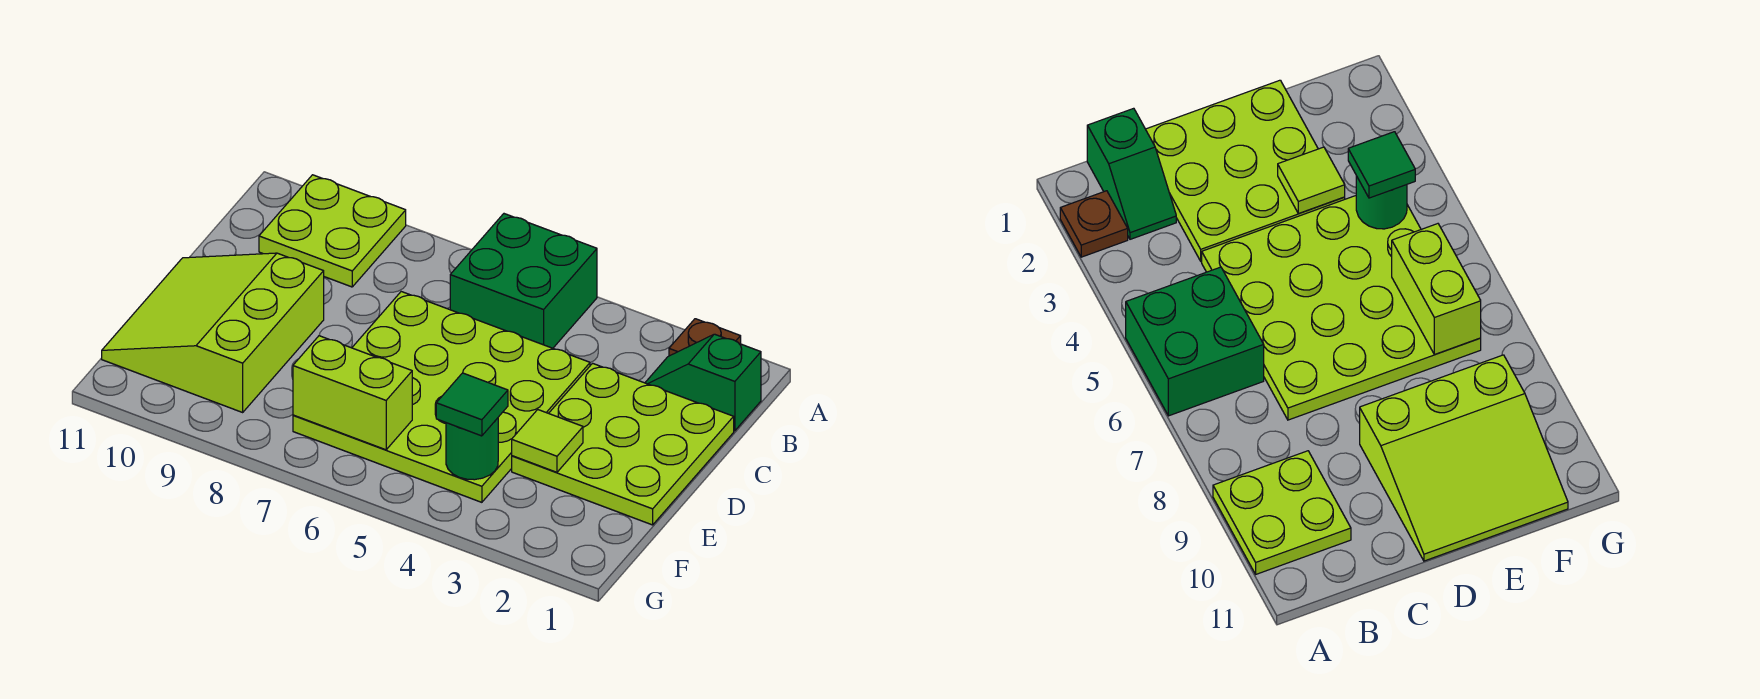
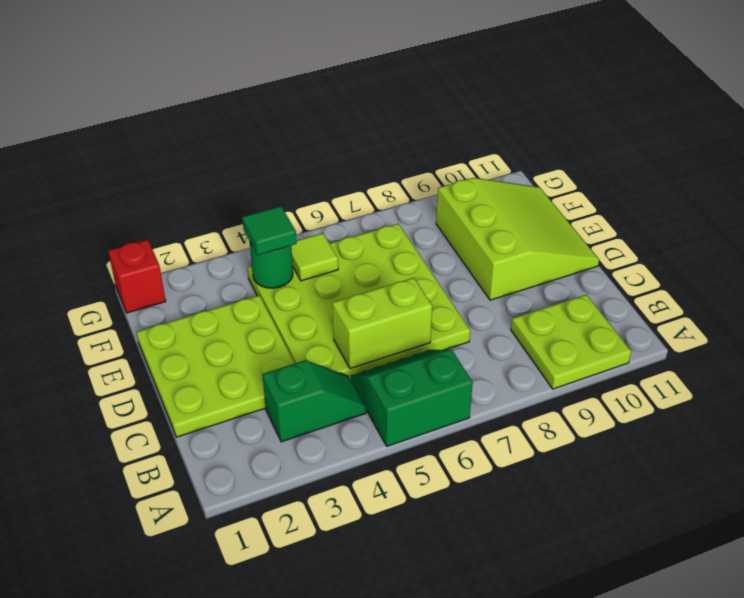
brown 1x1 plate [669,319,741,356] -> none
green 2x2 brick [450,214,597,348] -> green 2x2 slope [351,350,473,446]
green 1x2 slope [645,334,761,431] -> green 1x2 slope moved to [262,360,366,442]
lime 1x1 tile [512,410,583,472] -> lime 1x1 tile moved to [291,233,338,281]
lime 1x2 brick [293,336,412,450] -> lime 1x2 brick moved to [332,278,432,369]
none -> red 1x1 brick [108,240,166,313]

